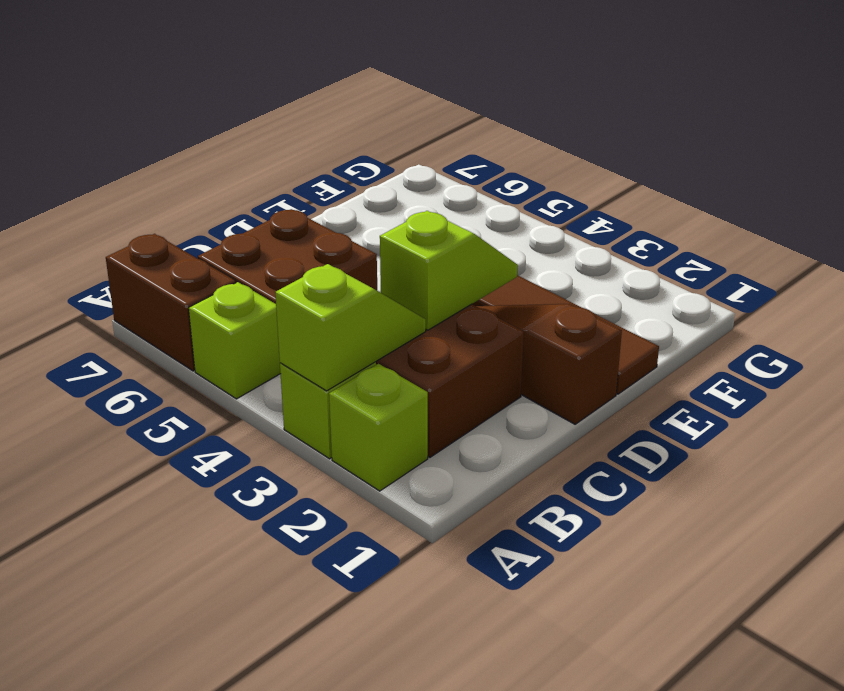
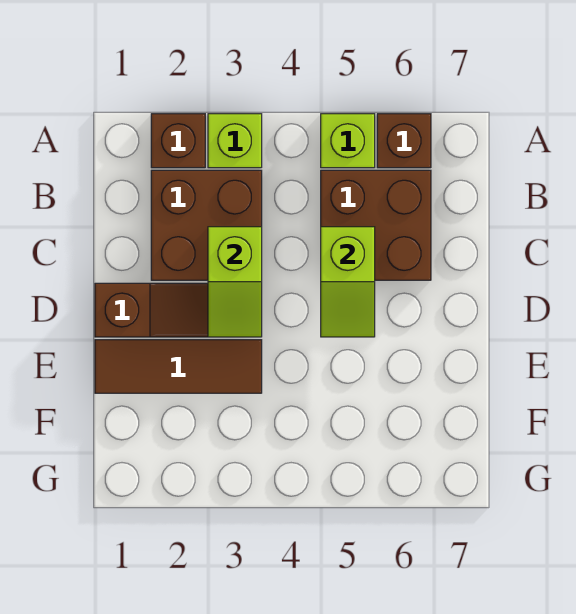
lime 1x1 brick [329,364,428,491] -> brown 1x1 brick [151,114,205,168]
lime 1x2 slope [275,264,426,391] -> lime 1x2 slope moved to [321,227,375,337]
brown 1x2 brick [106,234,236,371] -> brown 1x1 brick [377,114,431,168]

